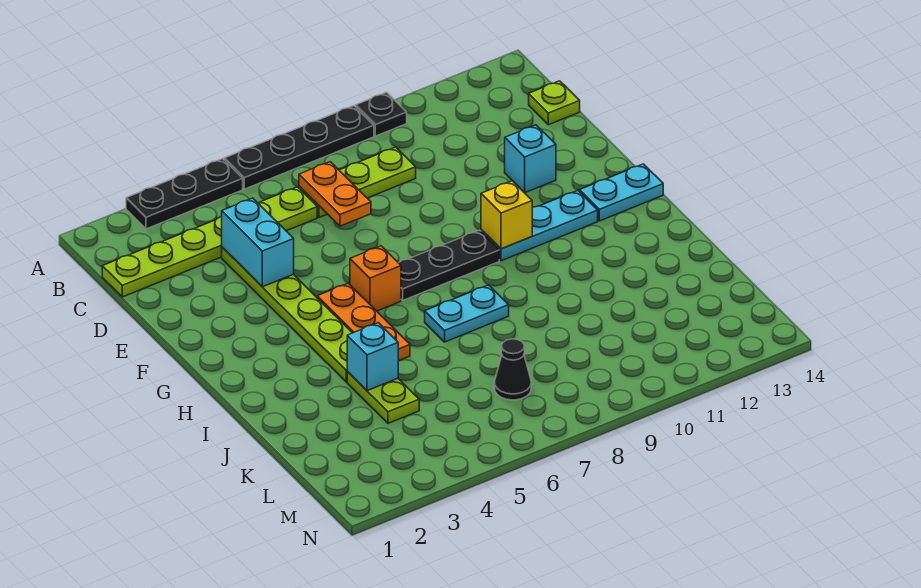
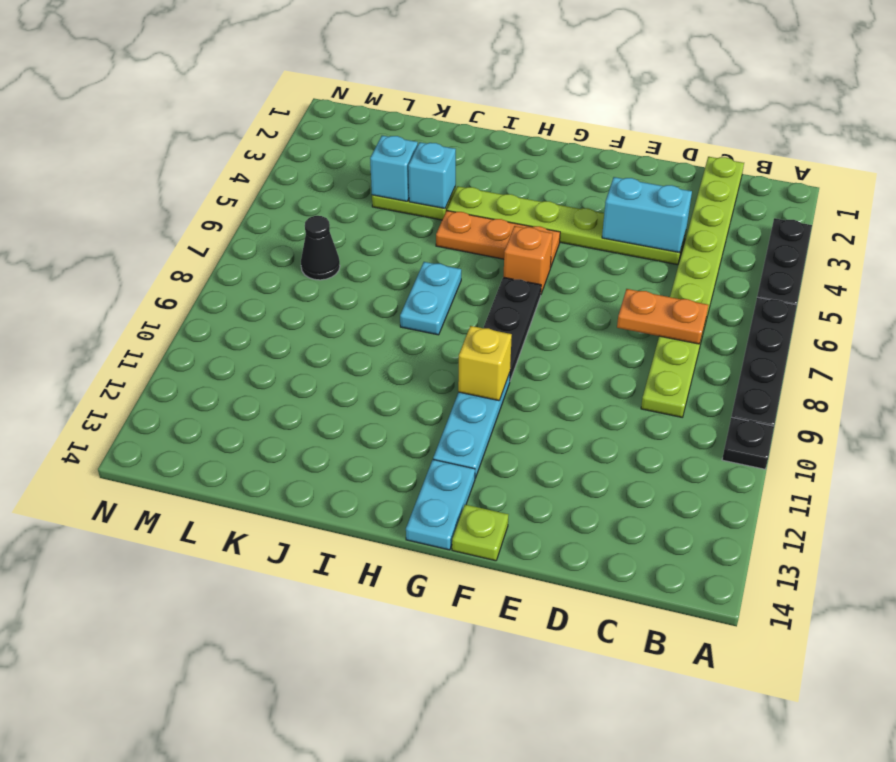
lime 1x1 plate [529,81,580,125] -> lime 1x1 plate moved to [452,505,508,561]
cyan 1x1 brick [505,125,556,193] -> cyan 1x1 brick moved to [370,136,418,201]

